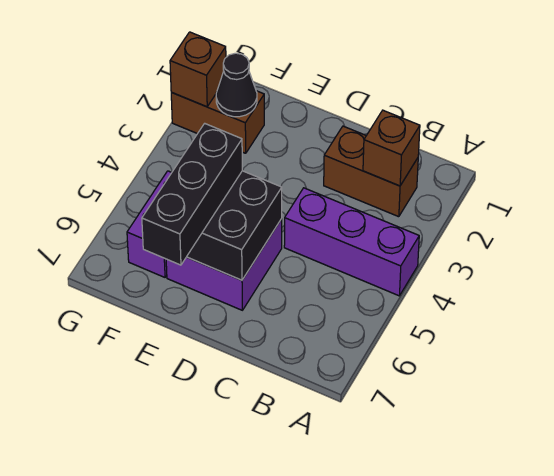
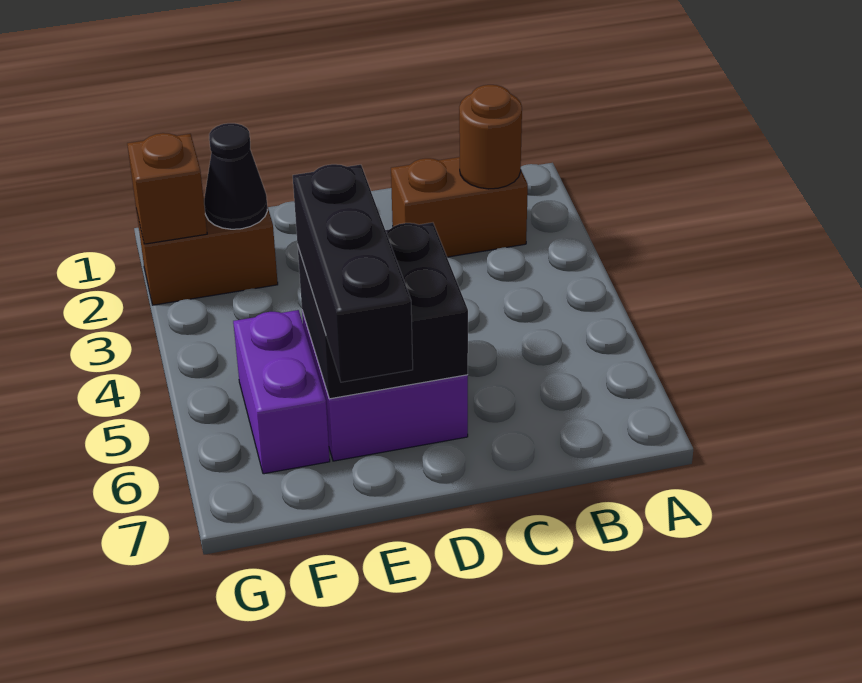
purple 1x3 brick [284,188,419,296] -> none
brown 1x1 brick [363,110,420,186] -> brown 1x1 round brick [459,85,522,189]

